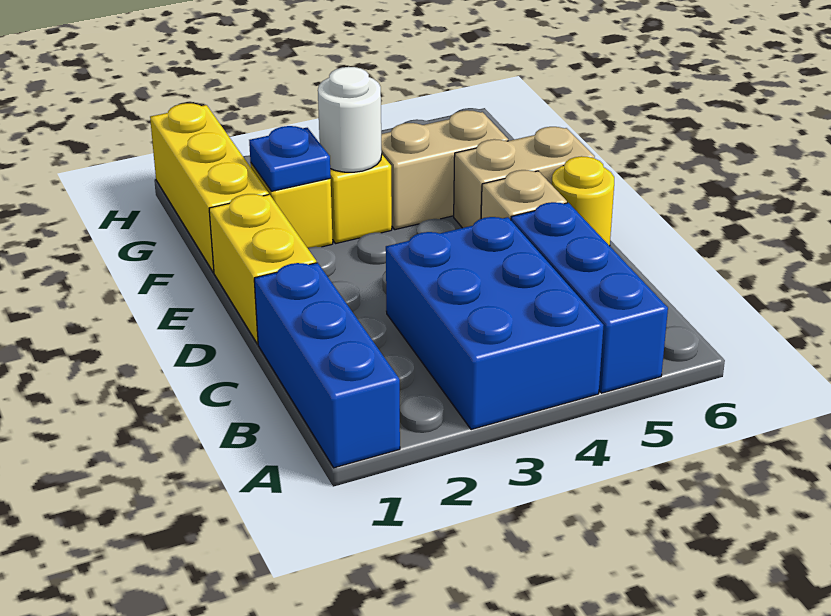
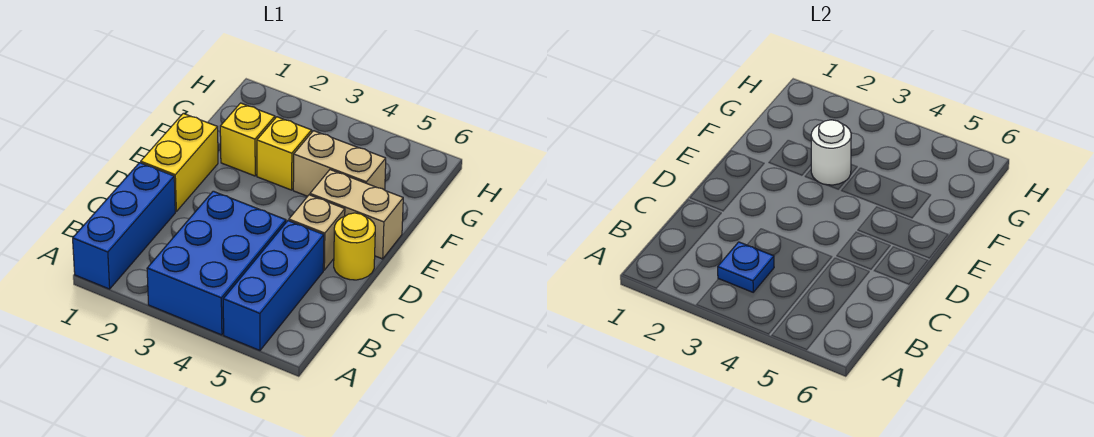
yellow 1x3 brick [150,103,269,272] -> none
blue 1x1 plate [249,126,331,191] -> blue 1x1 plate moved to [718,242,774,292]

